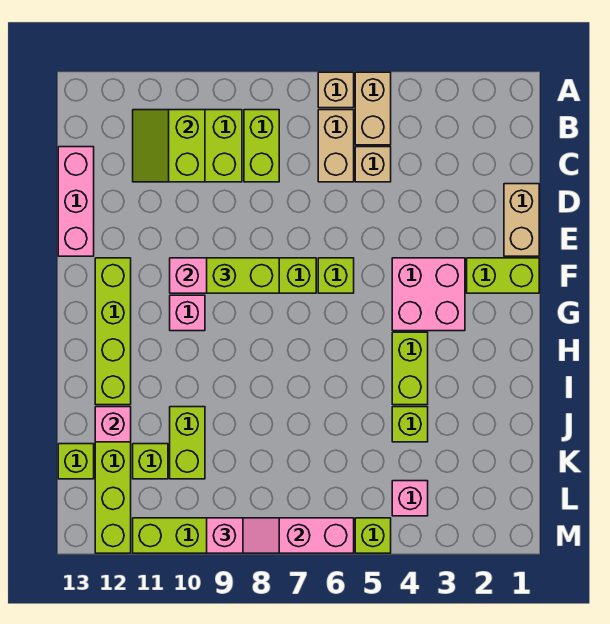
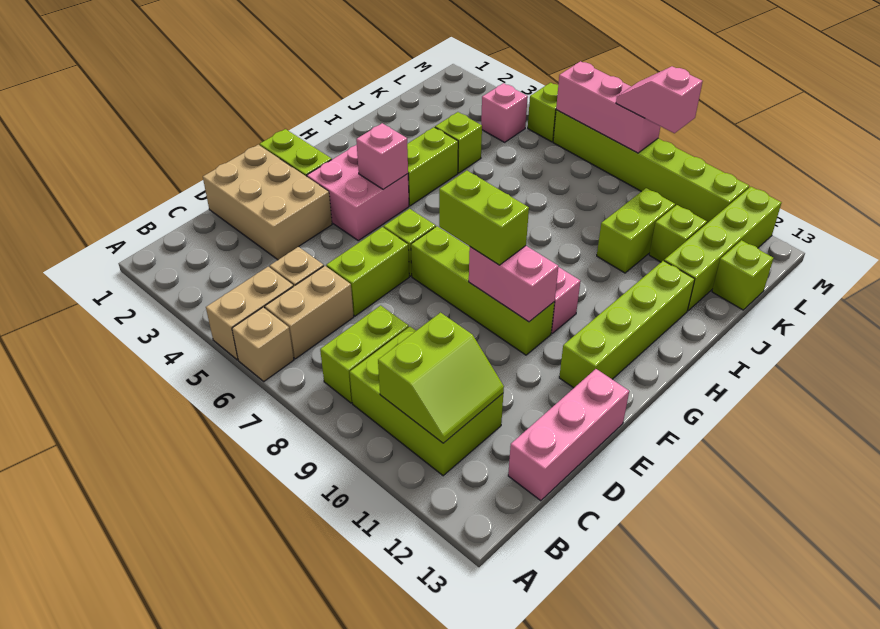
tan 1x2 brick [504,184,539,256] -> tan 2x3 brick [203,145,332,260]
none -> lime 1x2 brick [326,227,409,316]
pink 1x1 brick [95,407,131,442] -> pink 1x1 brick moved to [356,123,408,189]

